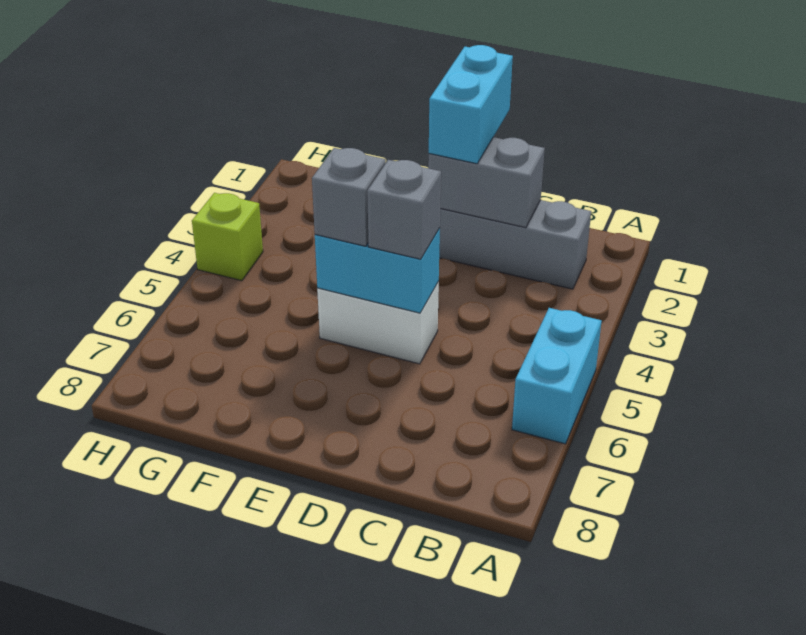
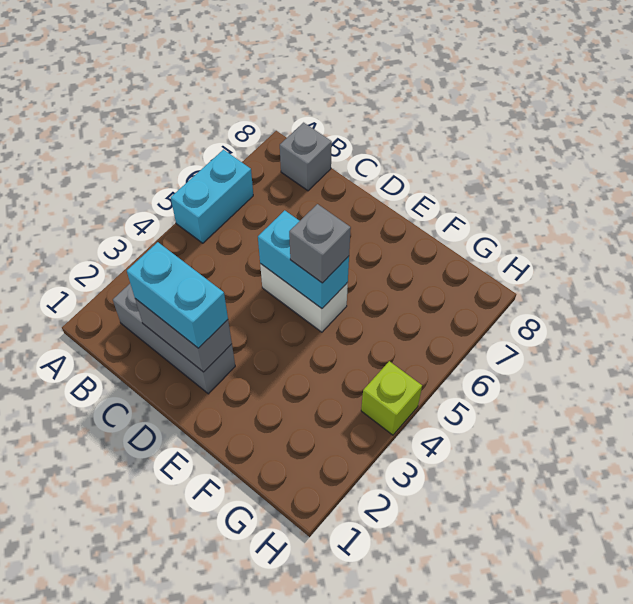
cyan 1x2 brick [429,45,513,164] -> cyan 1x2 brick turned to [127,242,228,348]
grey 1x1 brick [367,160,441,259] -> grey 1x1 brick moved to [280,123,332,191]

